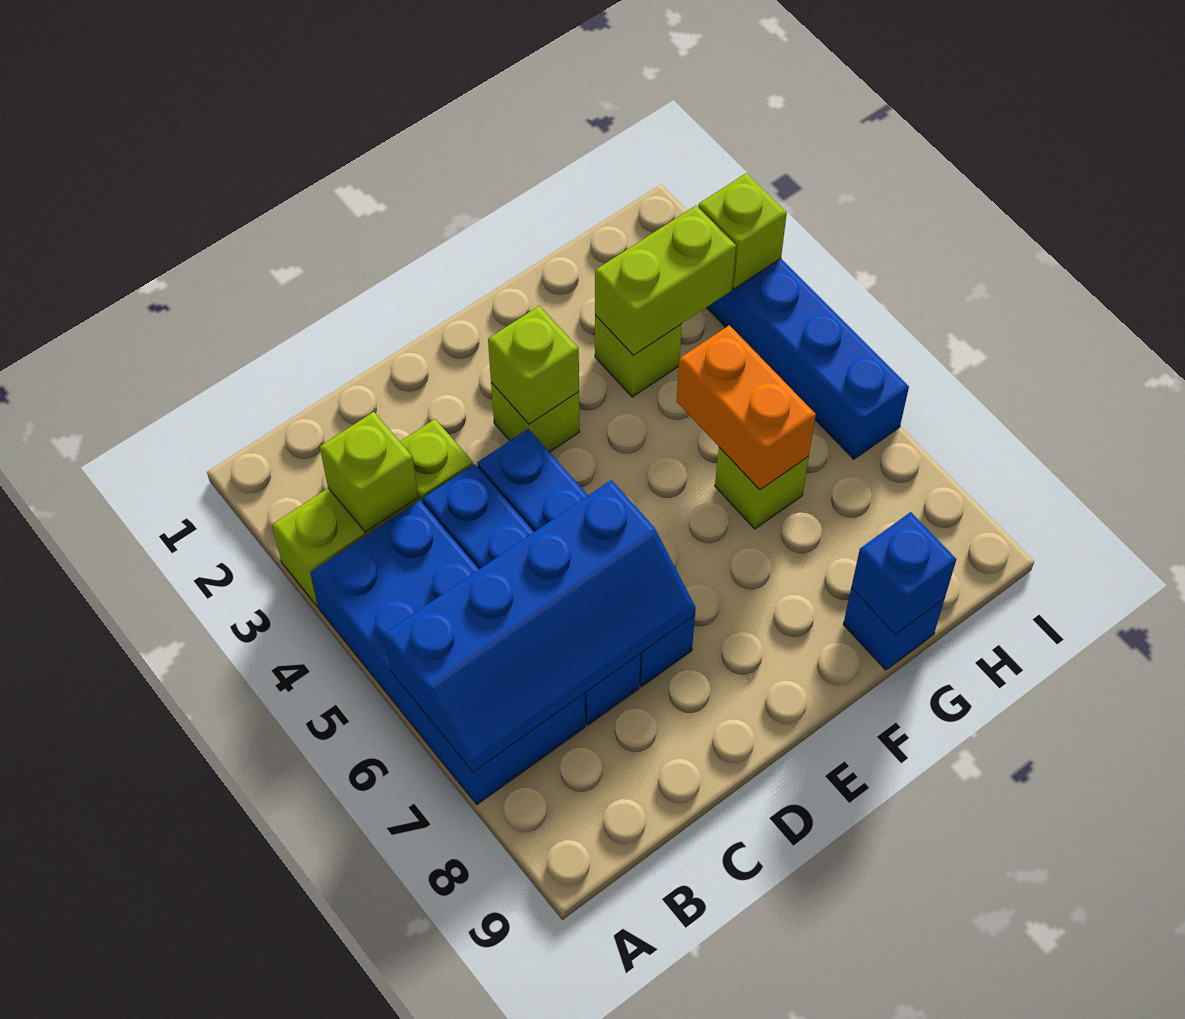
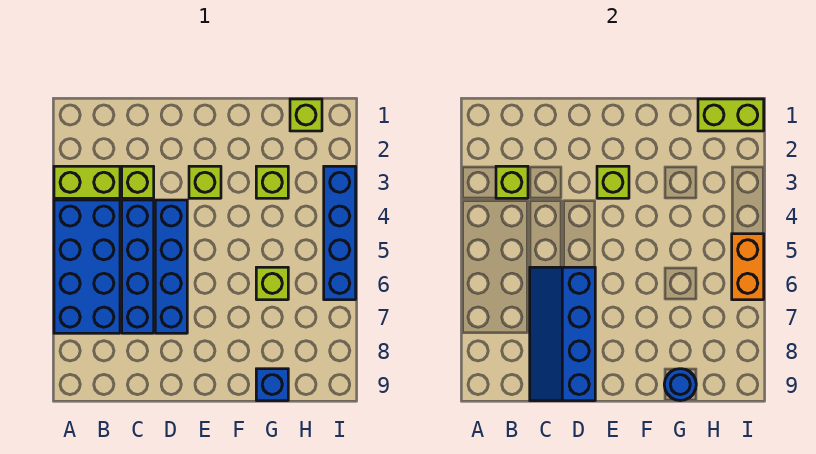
blue 2x4 slope [384,480,696,772] -> blue 2x4 slope turned to [530,267,595,401]
lime 1x2 brick [595,206,736,355] -> lime 1x2 brick moved to [698,99,764,131]
orange 1x2 brick [677,325,816,490] -> orange 1x2 brick moved to [732,234,764,300]
blue 1x1 brick [851,512,956,634] -> blue 1x1 round brick [664,369,696,401]
lime 1x1 brick [698,173,787,289] -> lime 1x1 brick moved to [290,99,322,131]

